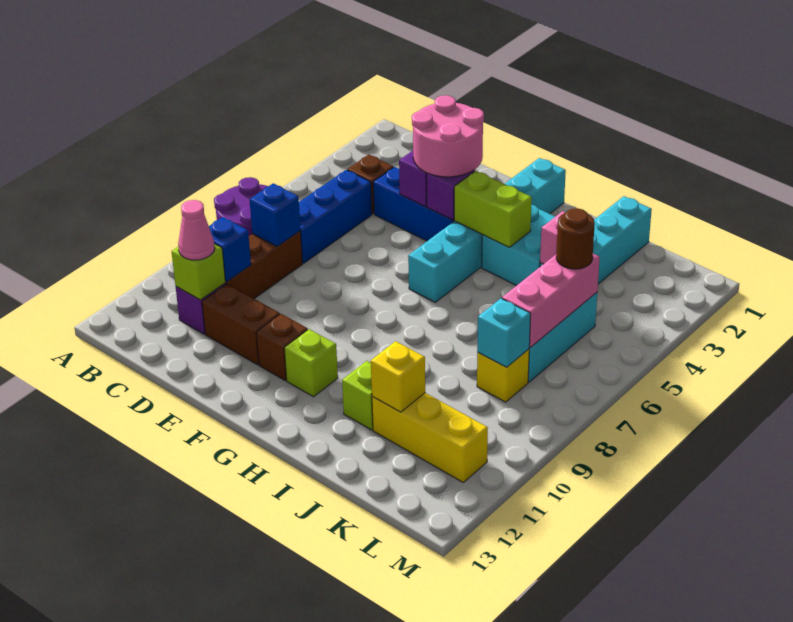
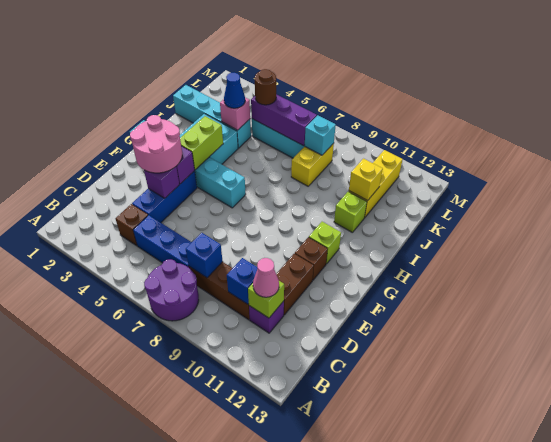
none -> blue 1x1 cone [224,73,245,108]
pink 1x3 brick [502,254,600,347] -> purple 1x3 brick [251,94,317,146]
yellow 1x1 brick [477,349,529,402] -> yellow 1x2 brick [291,144,334,186]

